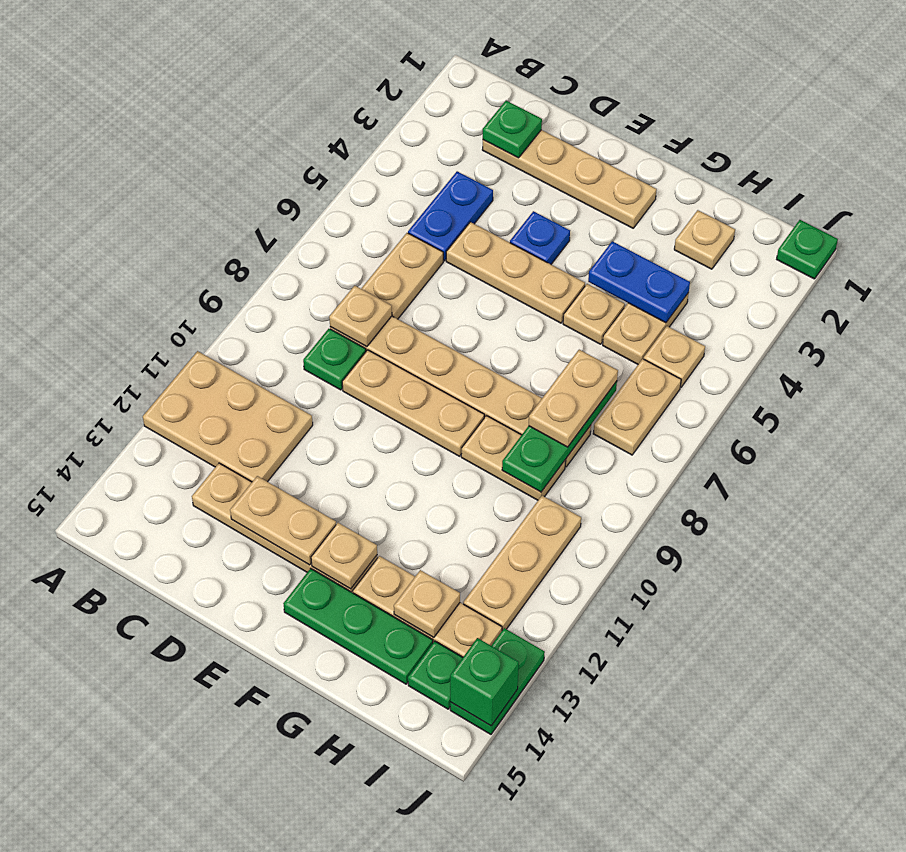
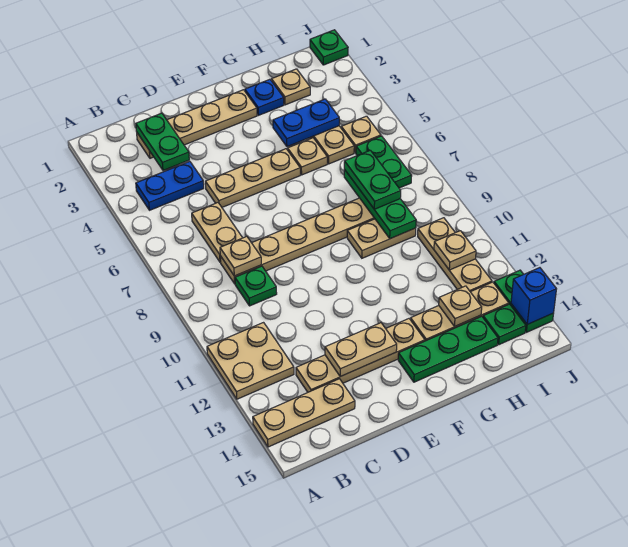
tan 2x3 plate [143,351,313,482] -> tan 2x2 plate [207,323,294,399]
green 1x1 plate [483,101,542,158] -> green 1x2 plate [136,113,189,170]
blue 1x2 plate [408,171,493,261] -> blue 1x2 plate turned to [136,161,204,210]
tan 1x3 plate [342,350,484,456] -> tan 1x3 plate moved to [253,379,355,447]
blue 1x1 plate [510,211,570,264] -> blue 1x1 plate moved to [245,79,284,115]
tan 1x1 plate [311,523,377,589] -> tan 1x1 plate moved to [434,231,476,270]
tan 1x2 plate [529,350,618,447] -> green 1x2 plate [344,150,401,209]
tan 1x2 plate [593,359,681,455] -> green 1x2 plate [356,136,412,188]
green 1x1 brick [450,638,519,726] -> blue 1x1 brick [511,268,556,324]

